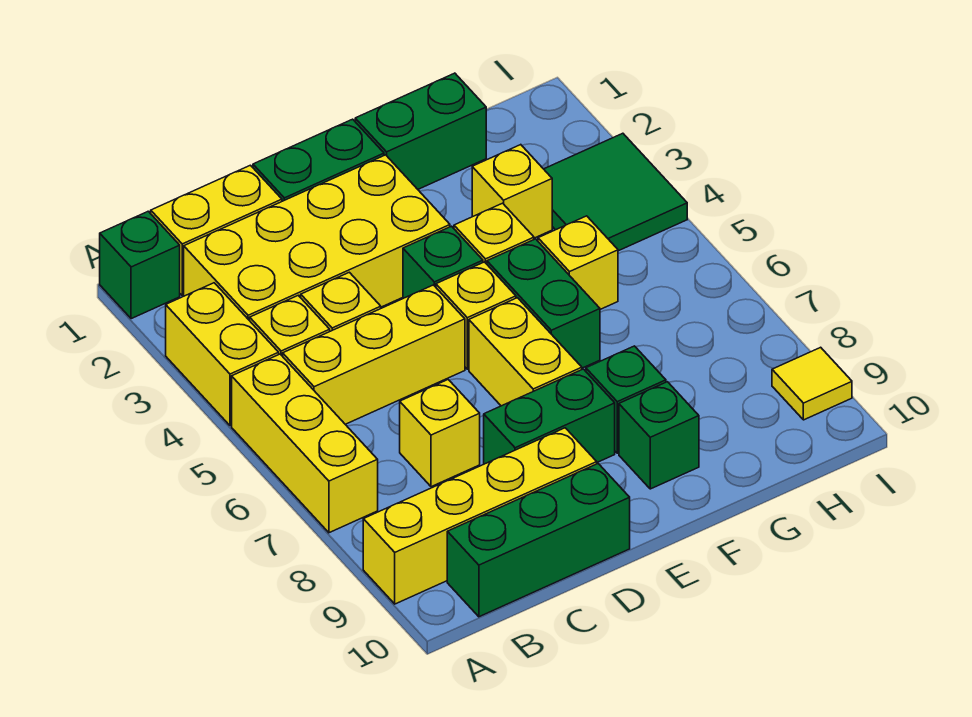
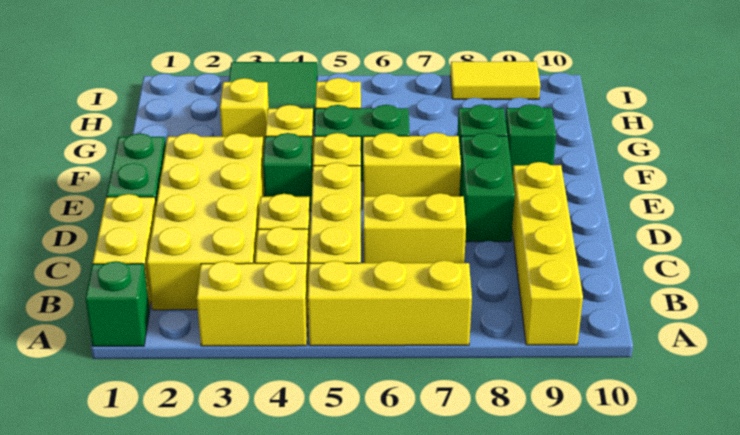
green 1x3 brick [447,464,630,617] -> none
yellow 1x1 brick [400,380,480,487] -> yellow 1x2 brick [363,193,466,263]
green 1x2 brick [355,73,486,189] -> none
yellow 1x1 tile [772,347,852,420] -> yellow 1x2 tile [450,61,540,99]

